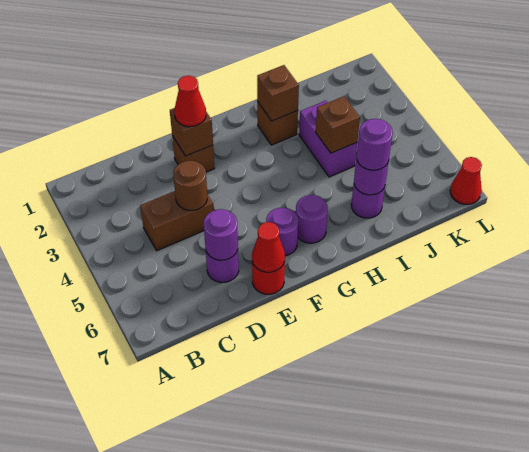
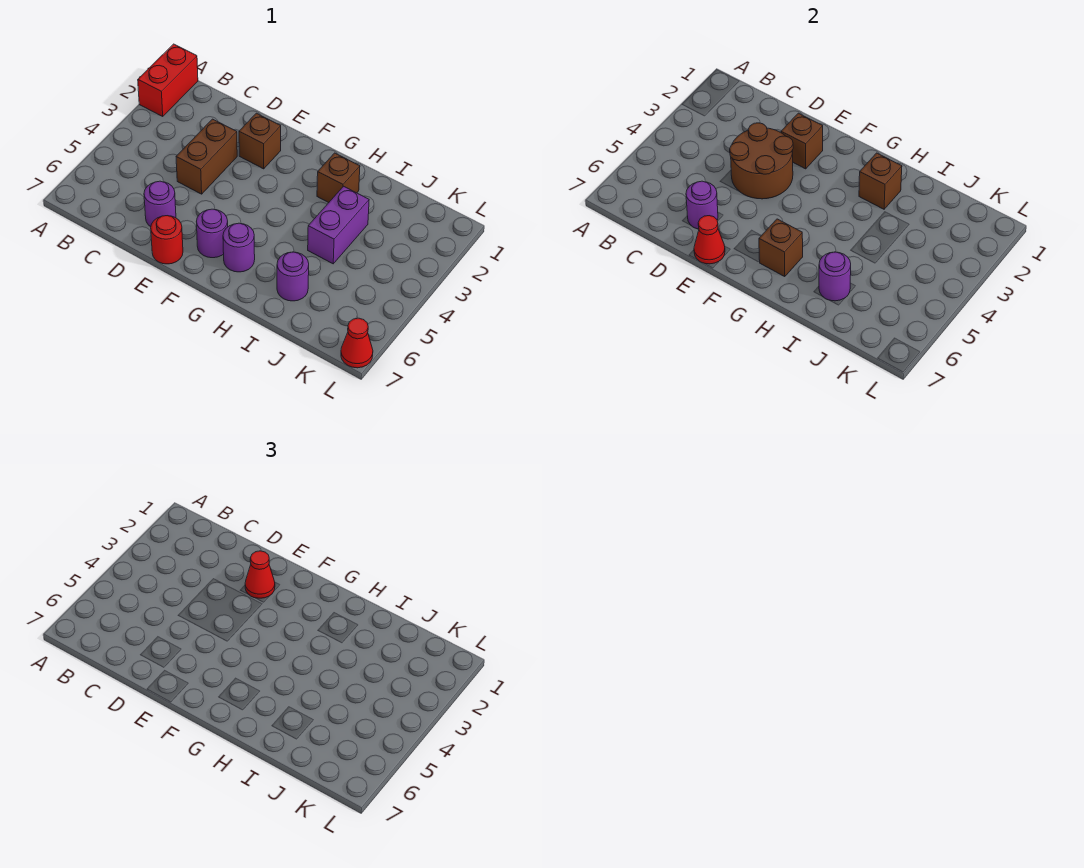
none -> red 1x2 brick [138,44,198,116]
brown 1x2 brick [140,191,213,251] -> brown 1x2 brick turned to [176,119,237,194]
brown 1x1 round brick [173,161,207,210] -> brown 2x2 round brick [730,123,793,199]
brown 1x1 brick [316,96,360,153] -> brown 1x1 brick moved to [759,219,803,277]
purple 1x1 round brick [357,119,393,170] -> none

